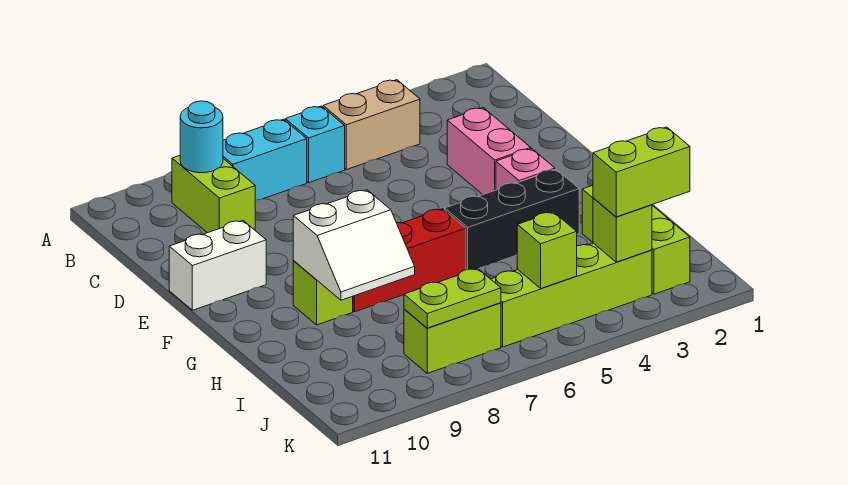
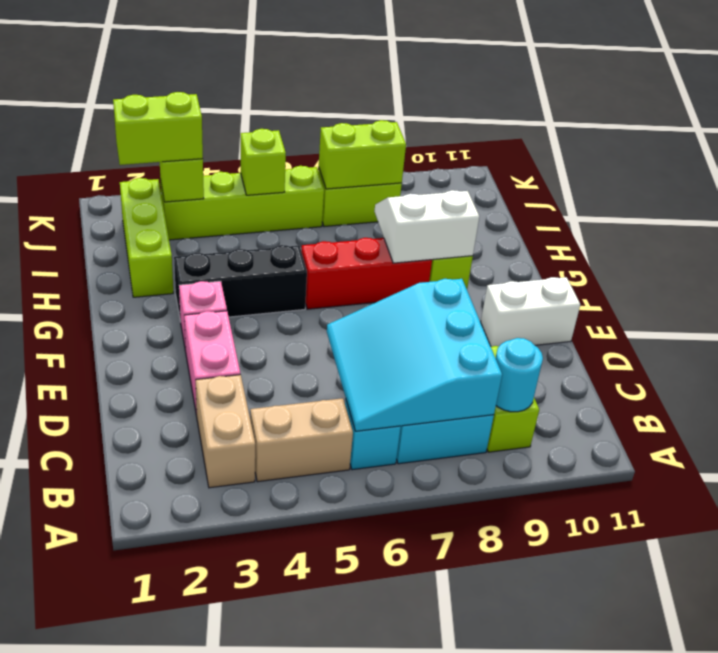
none -> tan 1x2 brick [196,375,255,488]
none -> cyan 3x3 slope [327,279,502,431]
lime 1x2 plate [404,269,501,328] -> lime 1x2 brick [319,120,406,189]

